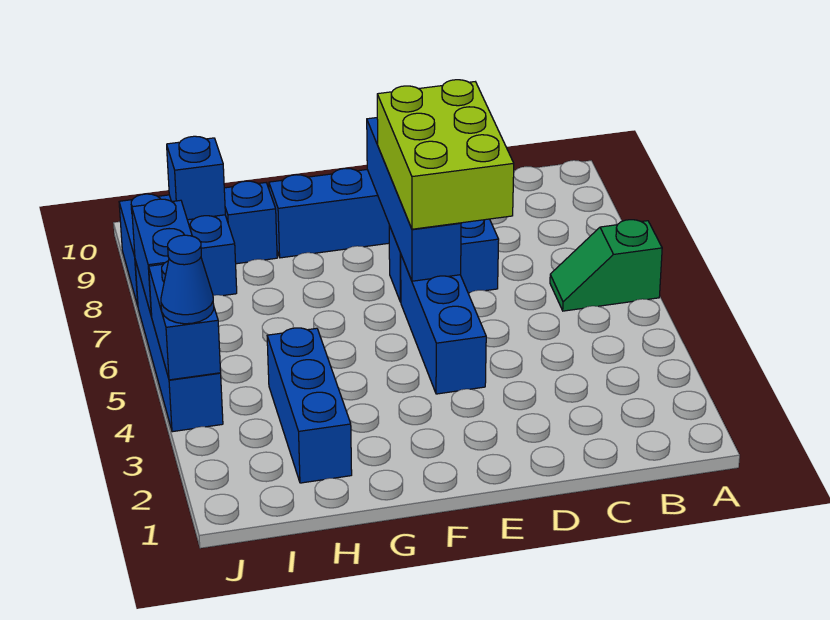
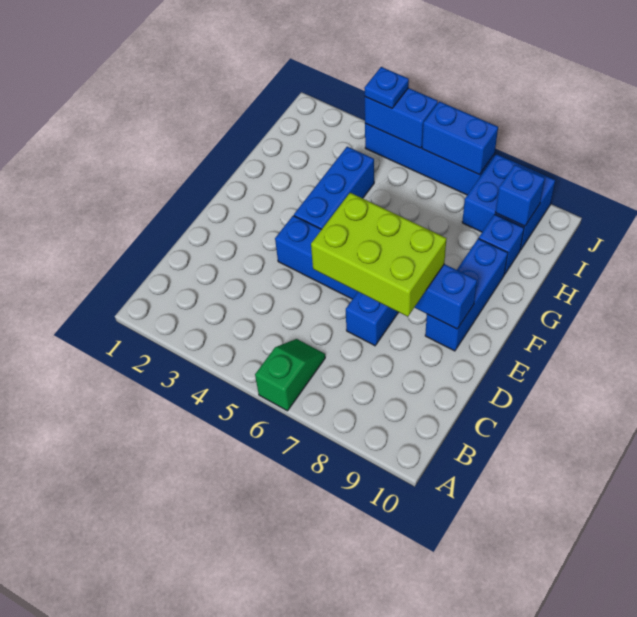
blue 1x3 brick [267,328,352,483] -> blue 1x3 brick turned to [294,147,374,229]
blue 1x1 cone [161,235,214,324] -> blue 1x1 plate [364,67,409,108]

